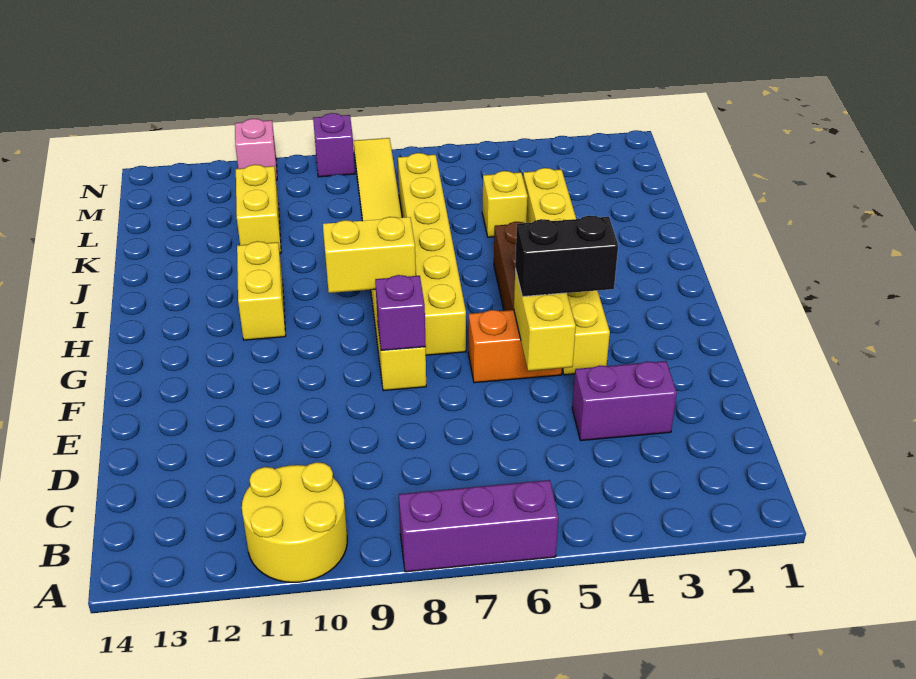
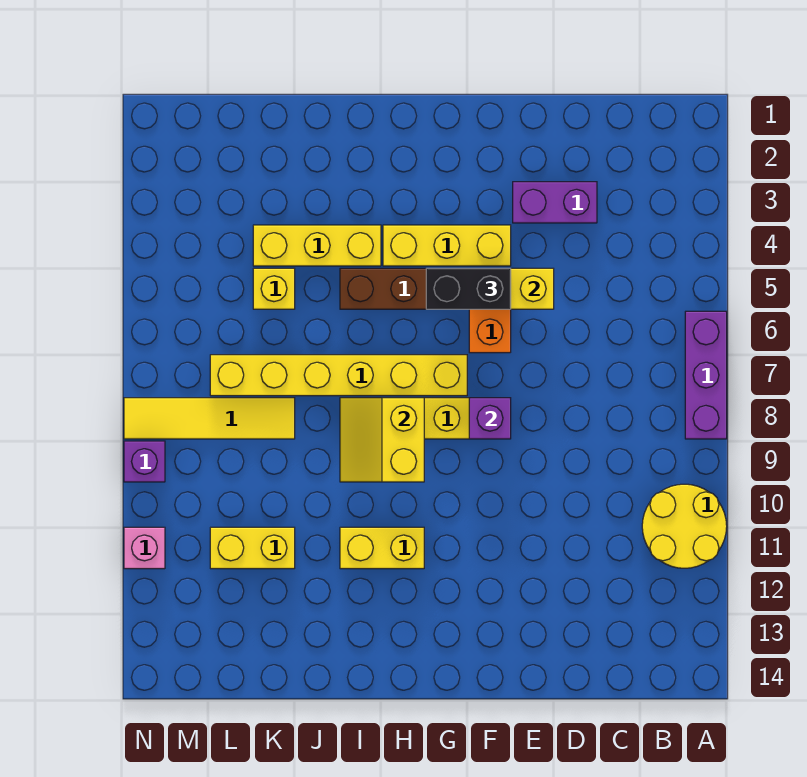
purple 1x2 brick [572,361,677,441] -> purple 1x2 brick turned to [513,182,597,223]
black 1x2 brick [515,216,618,297] -> black 1x2 brick turned to [426,268,511,309]

